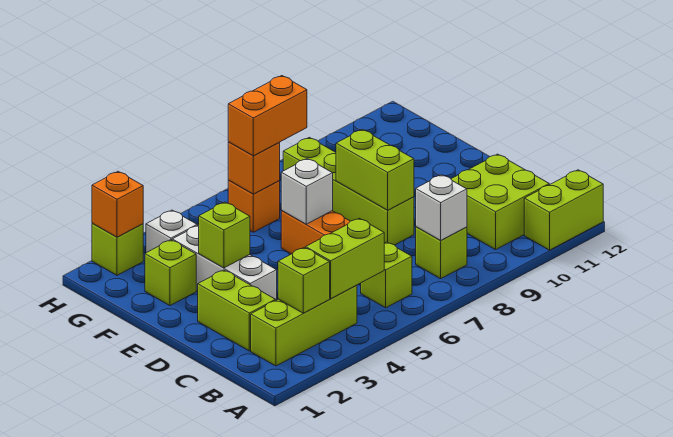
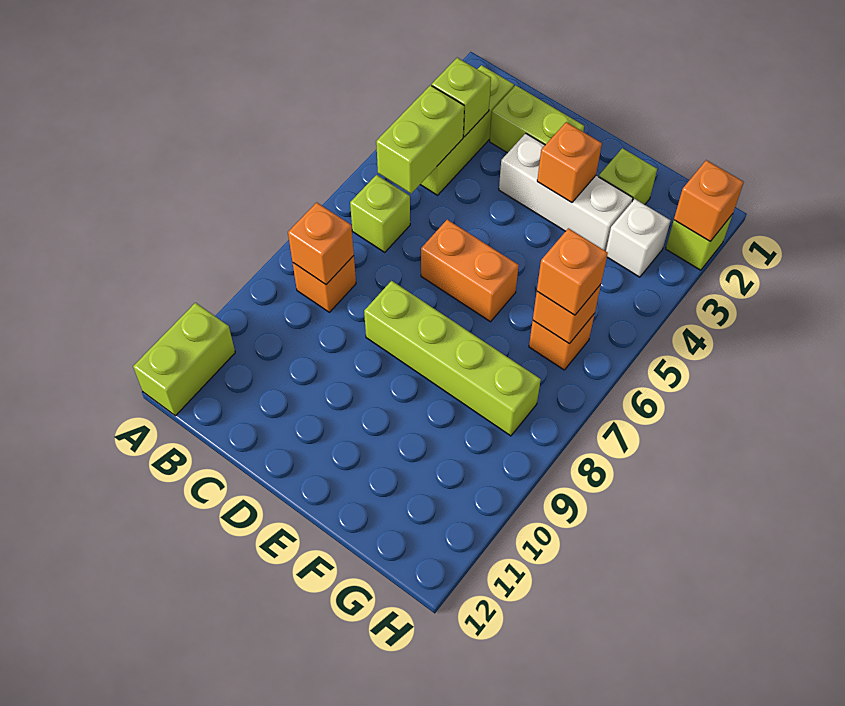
lime 1x1 brick [416,227,467,279] -> orange 1x1 brick [293,256,356,312]
white 1x1 brick [416,175,467,241] -> orange 1x1 brick [288,202,354,285]
lime 2x2 brick [451,154,549,250] -> none
lime 1x2 brick [336,129,414,210] -> none
lime 1x1 brick [199,202,250,268] -> orange 1x1 brick [537,122,602,203]
white 1x1 brick [281,158,333,224] -> none
orange 1x2 brick [228,76,307,156] -> orange 1x1 brick [537,228,608,315]

